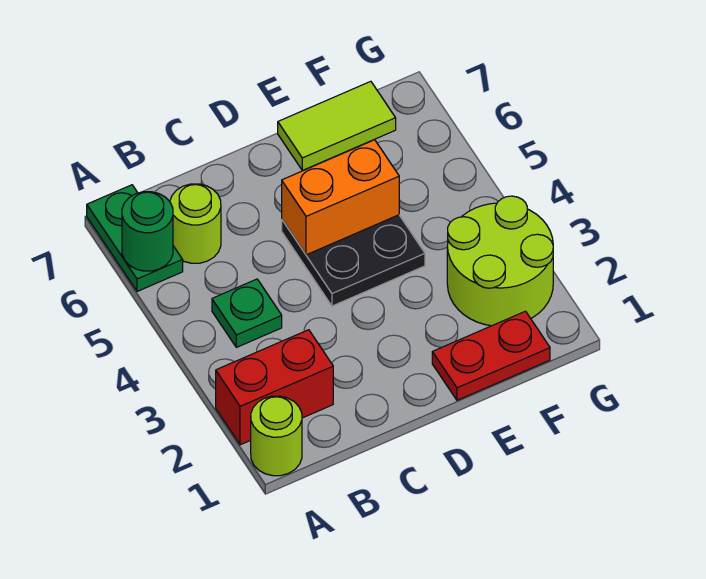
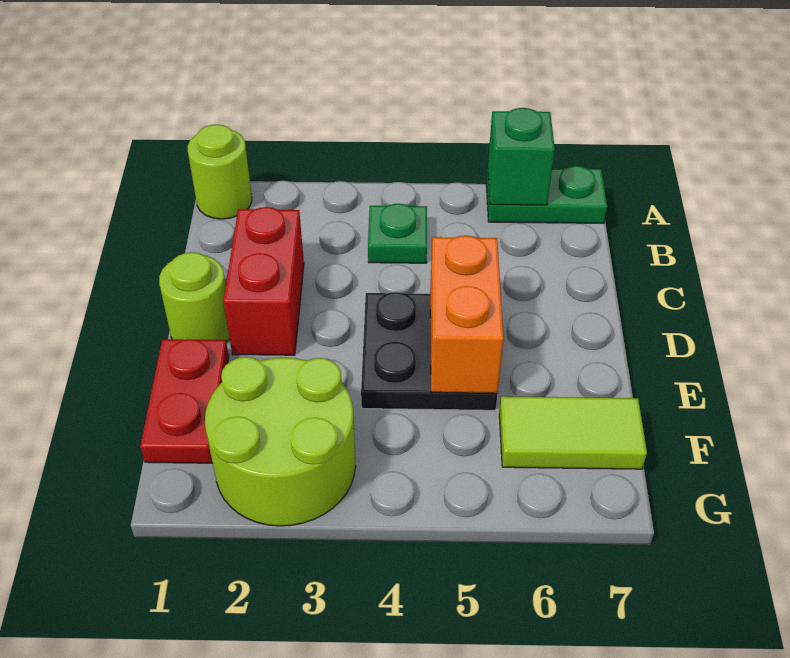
red 1x2 brick [216,330,333,445] -> red 1x2 brick moved to [223,207,304,355]
green 1x1 round brick [122,192,173,271] -> green 1x1 brick [488,108,555,205]
lime 1x1 round brick [170,184,221,263] -> lime 1x1 round brick moved to [159,252,230,342]
lime 1x2 tile [278,81,396,170] -> lime 1x2 tile turned to [499,396,647,469]

